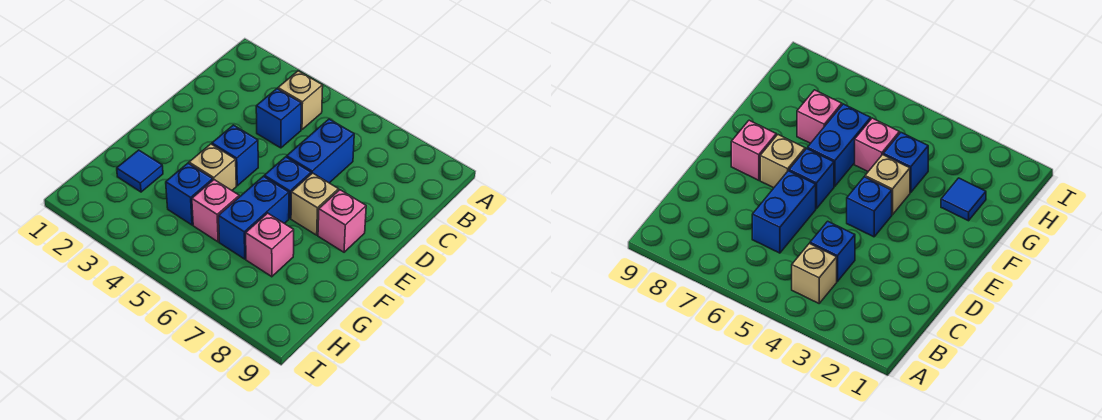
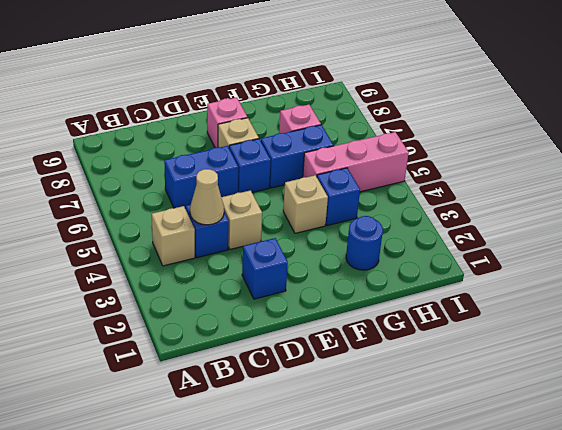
none -> tan 1x1 cone [190,169,224,225]
none -> tan 1x1 brick [221,190,262,249]
blue 1x1 brick [212,125,258,186] -> blue 1x1 brick moved to [242,238,288,299]
blue 1x1 tile [117,150,163,192] -> blue 1x1 round brick [346,216,383,270]
pink 1x1 brick [192,180,239,242] -> pink 1x3 brick [303,132,409,192]

